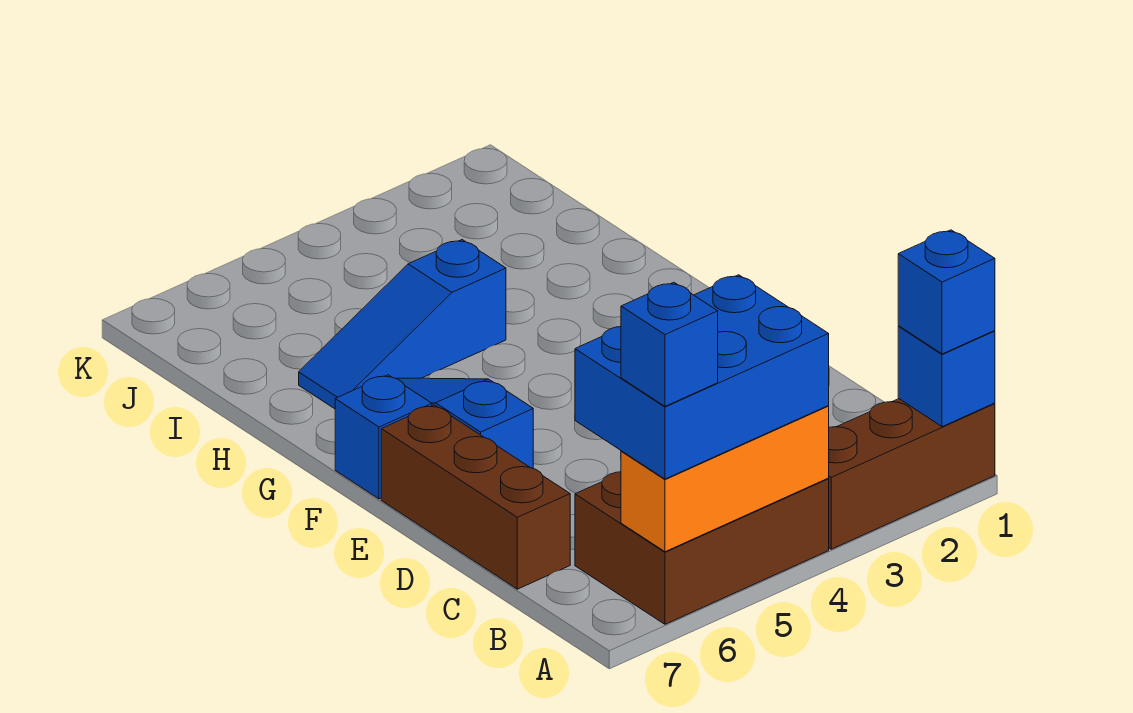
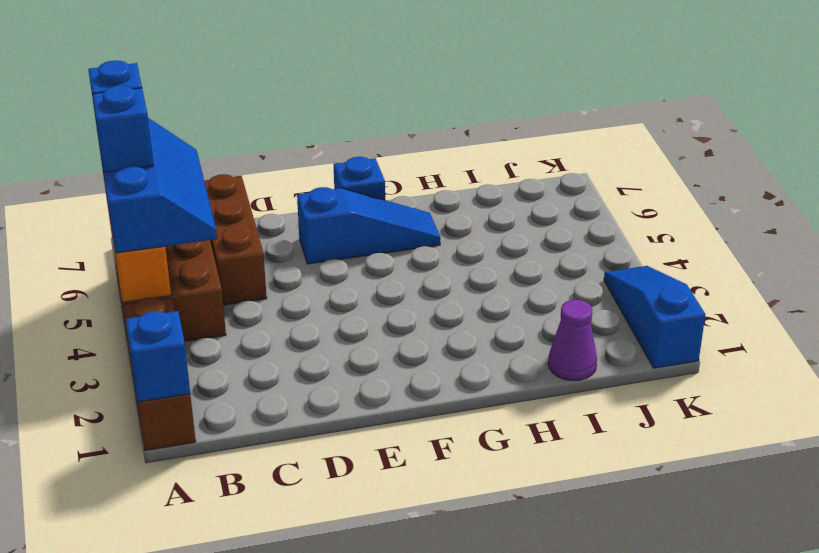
blue 1x1 brick [898,230,995,354] -> blue 1x1 brick moved to [92,86,154,172]
blue 2x3 brick [575,275,829,479] -> blue 2x3 slope [97,118,217,253]
brown 1x3 brick [381,405,570,589] -> brown 1x3 brick turned to [204,174,267,305]
blue 1x3 slope [299,240,506,409] -> blue 1x3 slope moved to [604,266,705,368]
none -> purple 1x1 cone [548,300,597,381]

